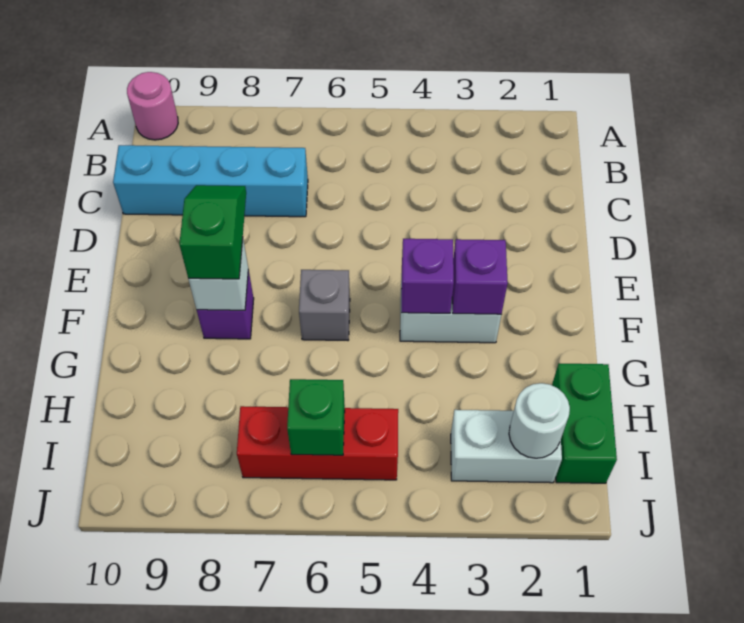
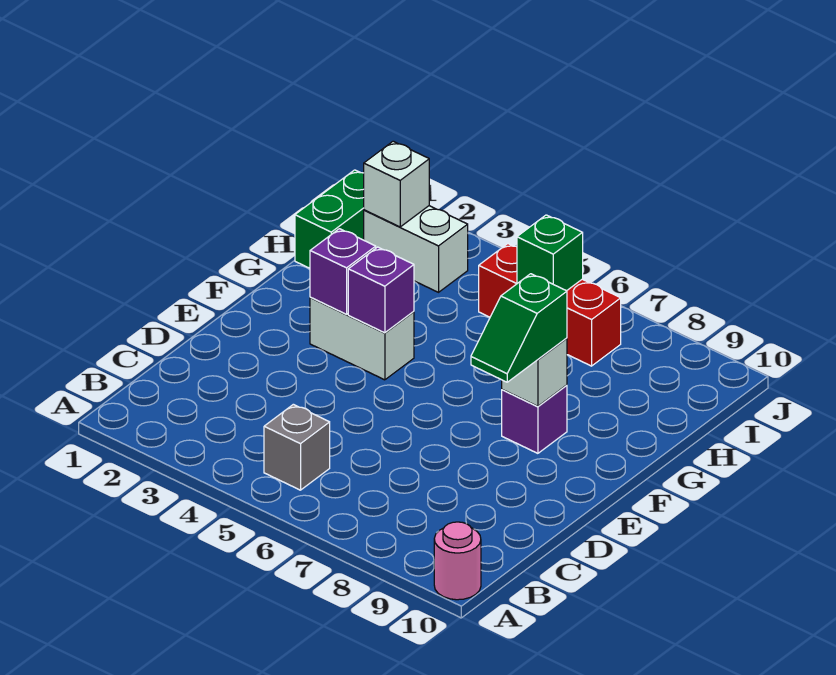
cyan 1x4 brick [113,145,308,217] -> none
grey 1x1 brick [299,270,350,340] -> grey 1x1 brick moved to [264,404,330,490]
white 1x1 round brick [509,383,570,458] -> white 1x1 brick [364,141,429,227]

